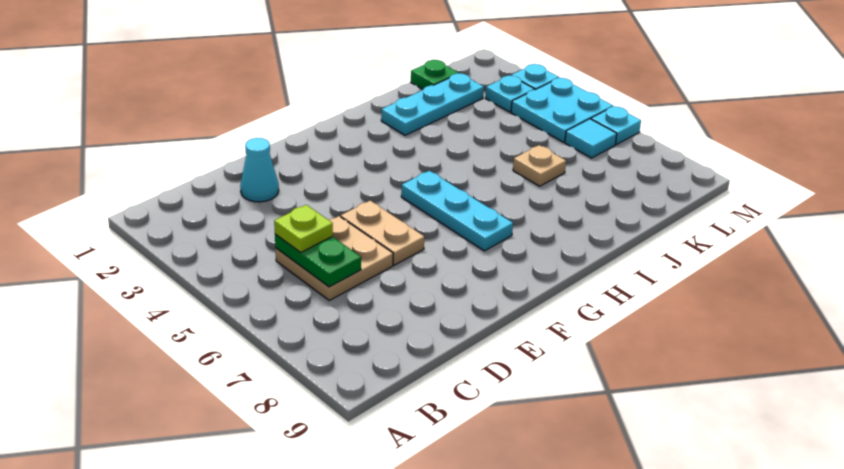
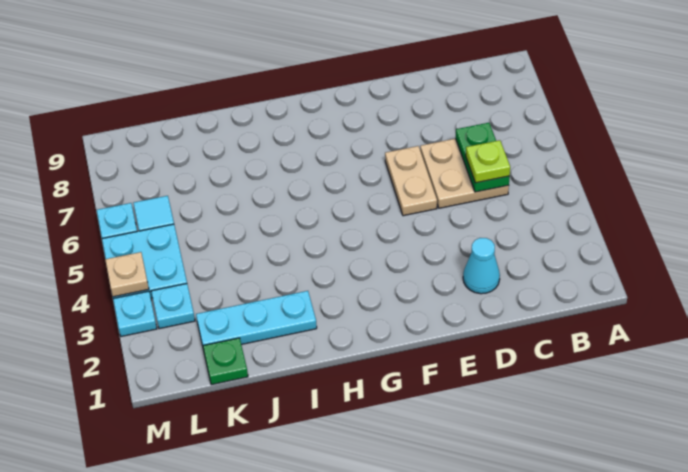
cyan 1x3 plate [401,171,513,251] -> none
tan 1x1 plate [513,145,566,186] -> tan 1x1 plate moved to [105,252,149,297]

